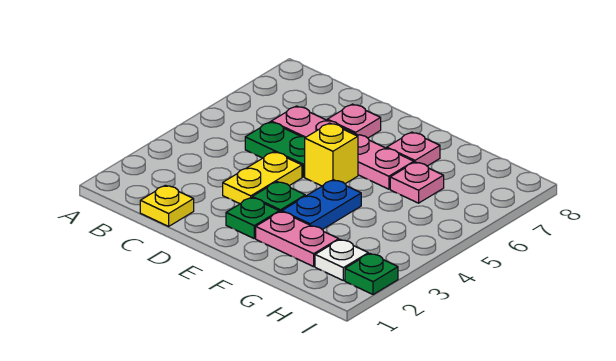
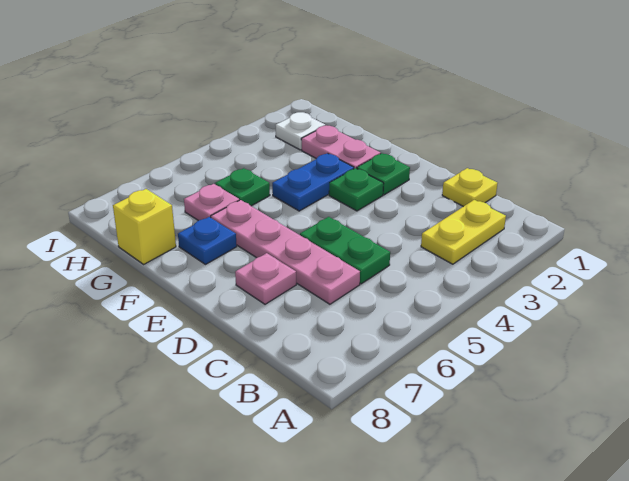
yellow 1x2 plate [223,152,302,204] -> yellow 1x2 plate moved to [421,200,506,264]
yellow 1x1 brick [305,123,358,186] -> yellow 1x1 brick moved to [113,189,176,264]
pink 1x1 plate [387,132,440,166] -> blue 1x1 plate [178,217,237,264]
green 1x1 plate [345,254,398,295] -> green 1x1 plate moved to [215,168,270,206]

